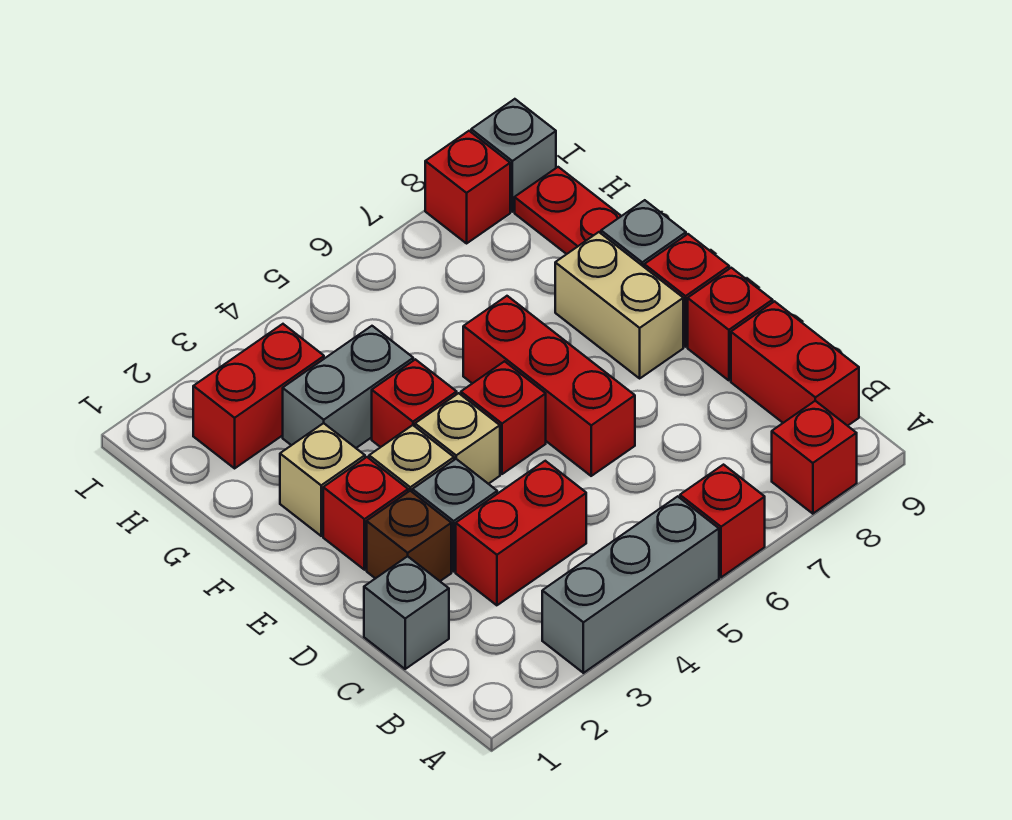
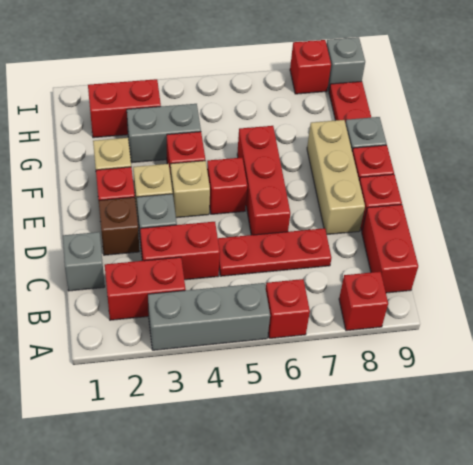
none -> red 1x2 brick [105,257,186,320]
none -> red 1x3 plate [218,228,332,276]
tan 1x2 brick [555,232,683,378] -> tan 1x3 brick [307,120,365,234]

